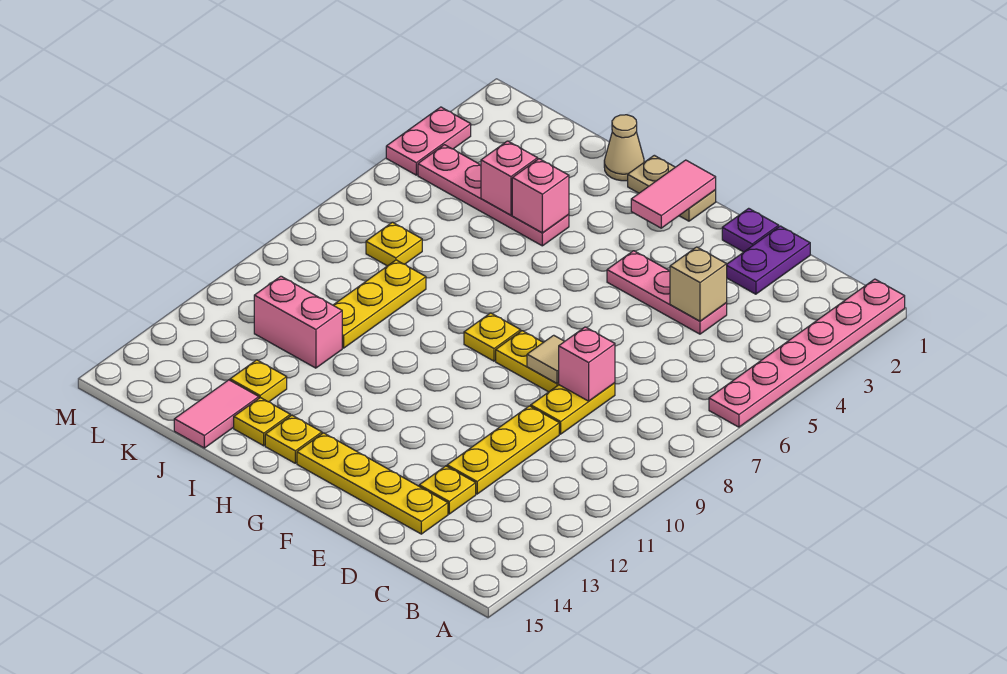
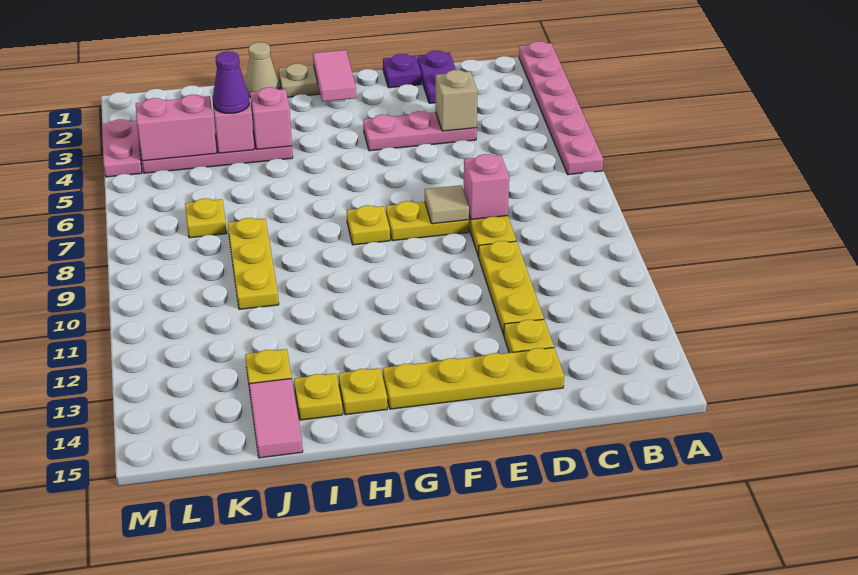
none -> purple 1x1 cone [213,51,250,113]
pink 1x2 brick [254,276,342,368] -> pink 1x2 brick moved to [136,95,216,161]

